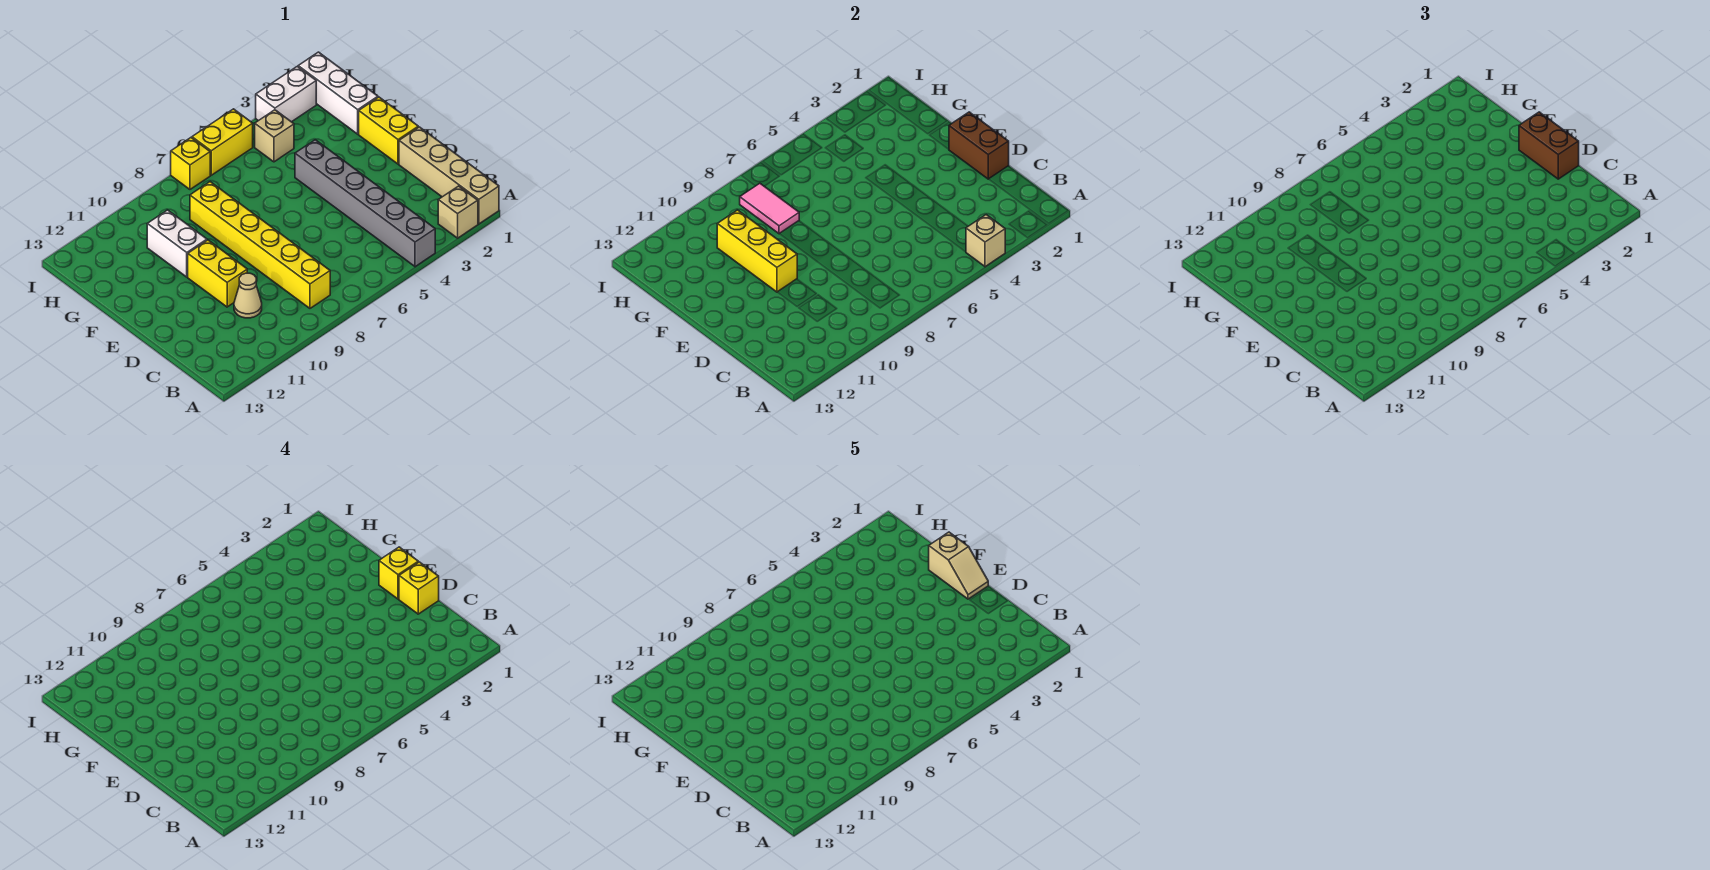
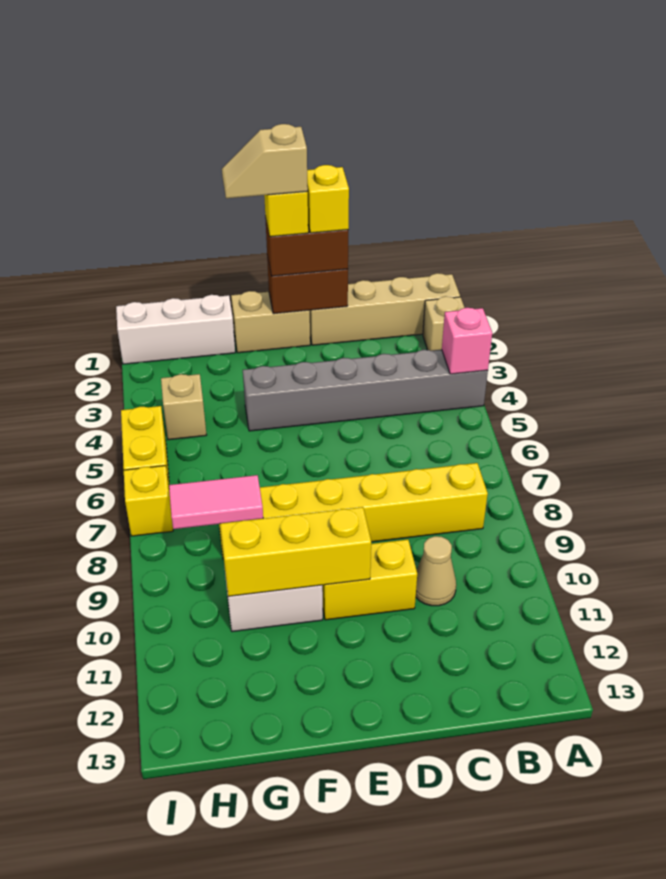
tan 1x1 brick [966,215,1005,267] -> pink 1x1 brick [442,308,492,374]
yellow 1x2 brick [359,97,418,164] -> tan 1x2 brick [231,291,310,353]
tan 1x2 slope [929,532,988,599] -> tan 1x2 slope turned to [222,124,308,198]
white 1x2 brick [256,66,316,122] -> none

